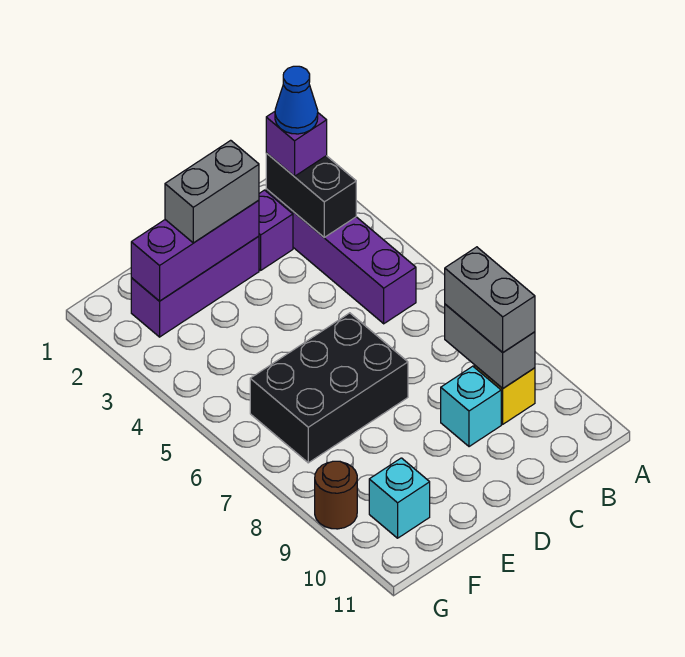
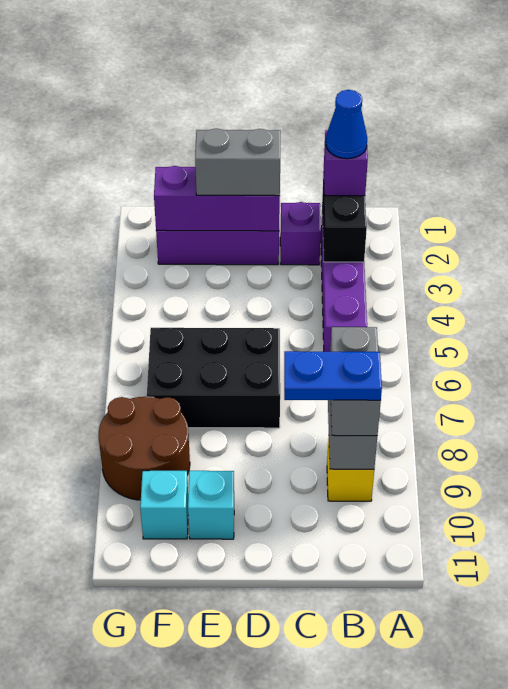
none -> blue 1x2 plate [284,351,382,400]
cyan 1x1 brick [441,366,501,447] -> cyan 1x1 brick moved to [188,471,234,539]
brown 1x1 round brick [315,461,357,529] -> brown 2x2 round brick [99,397,190,500]

